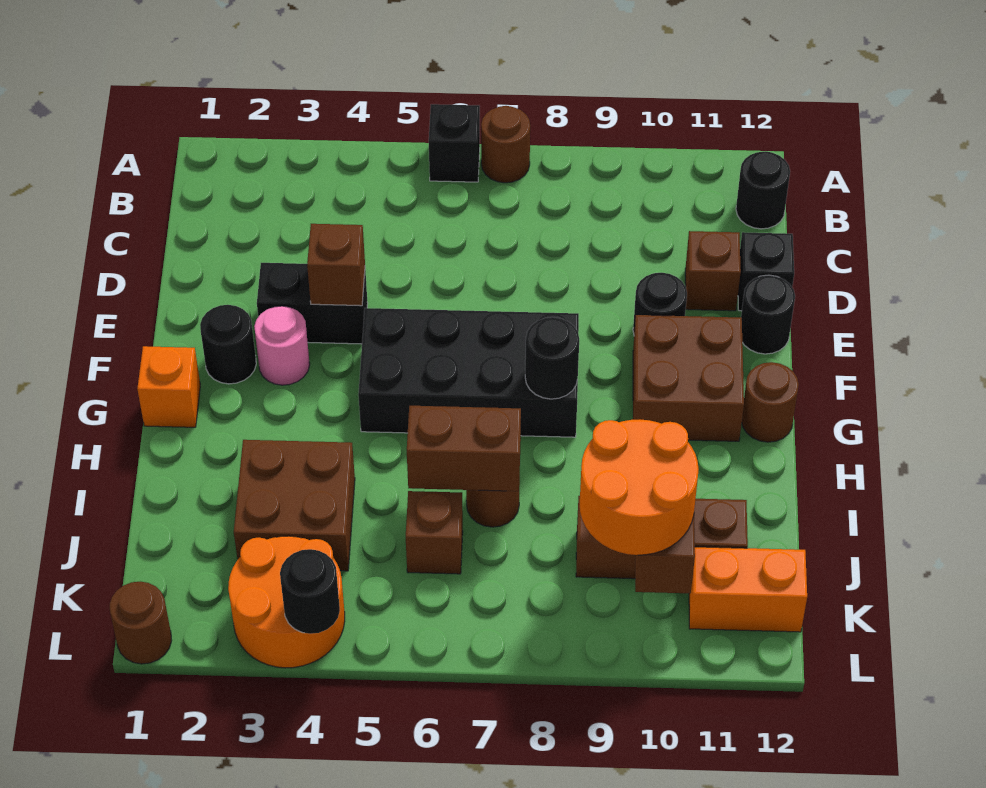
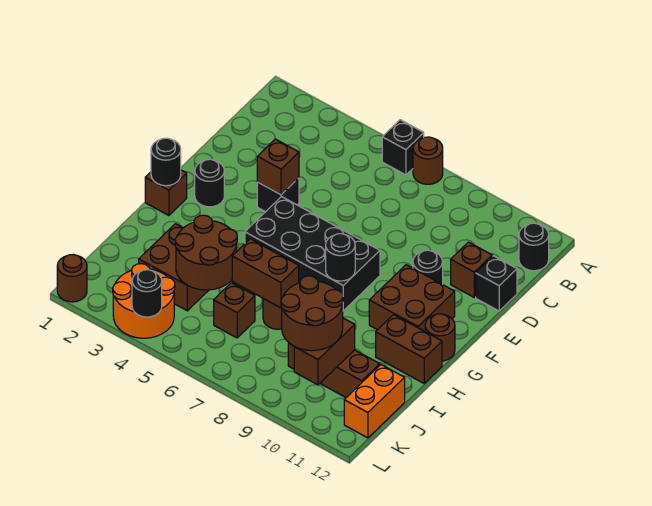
black 1x2 brick [257,263,368,344] -> black 1x1 brick [257,178,299,212]
black 1x1 round brick [741,275,795,354] -> black 1x1 round brick moved to [151,138,181,186]
pink 1x1 round brick [254,306,310,385] -> none
orange 1x1 brick [137,346,200,427] -> brown 1x1 brick [145,170,187,216]
none -> brown 1x2 brick [376,315,442,383]
none -> brown 2x2 round brick [175,215,237,290]
orange 2x2 round brick [580,419,699,555] -> brown 2x2 round brick [281,276,343,351]
orange 1x2 brick [689,547,807,632] -> orange 1x2 brick turned to [344,365,405,438]

